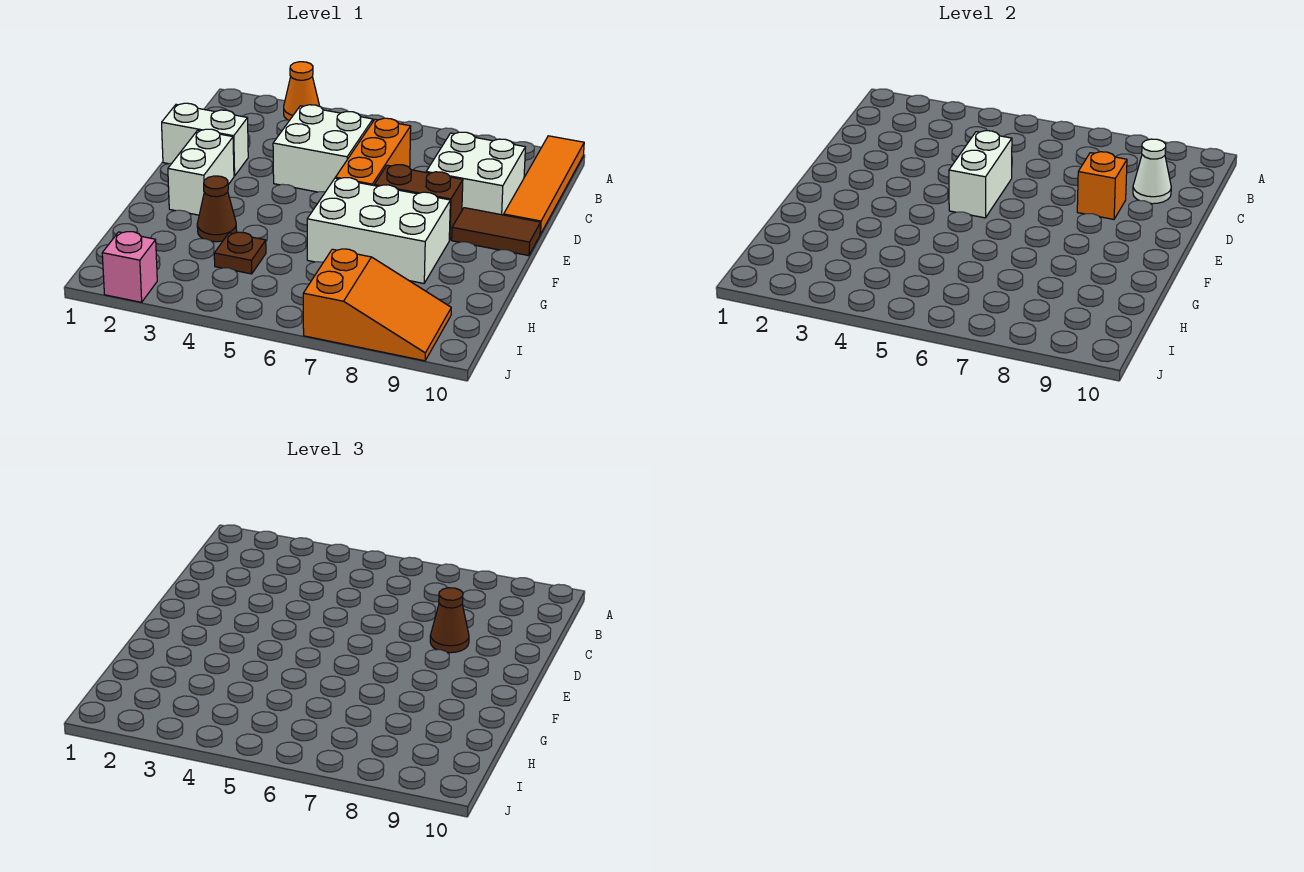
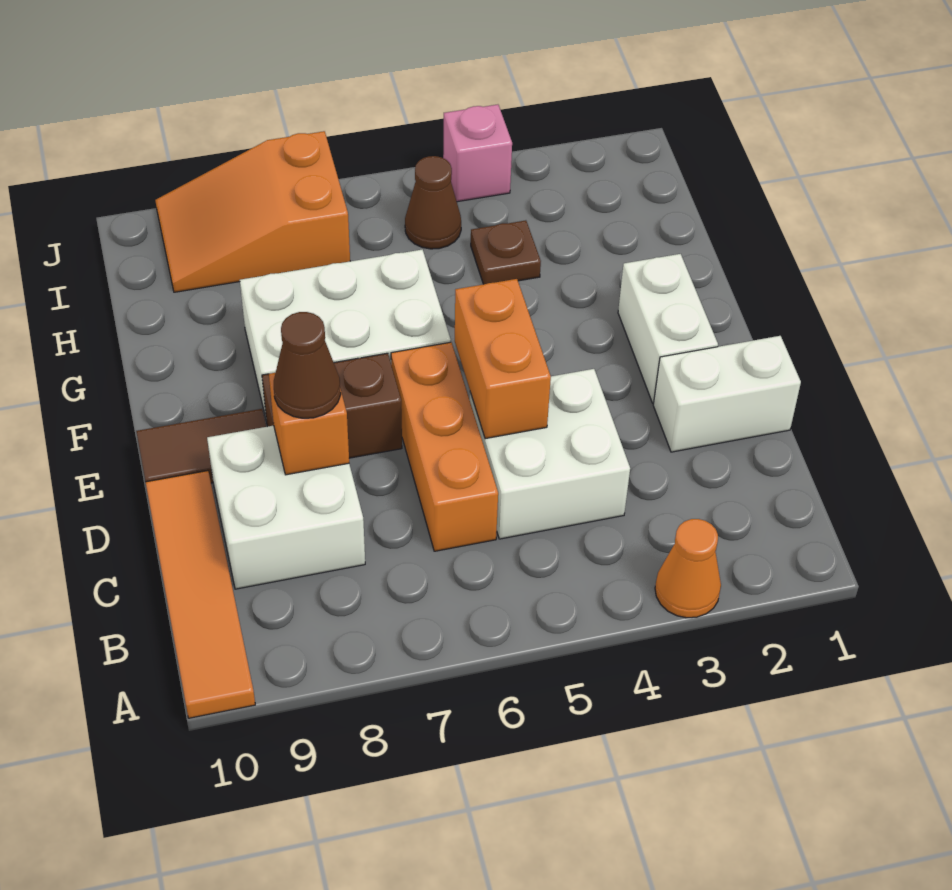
white 1x1 cone [1133,139,1171,204] -> none
white 1x2 brick [949,131,1012,218] -> orange 1x2 brick [455,279,551,439]
brown 1x1 cone [197,176,237,242] -> brown 1x1 cone moved to [405,156,461,249]
pink 1x1 brick [102,232,157,302] -> pink 1x1 brick moved to [443,105,512,202]

